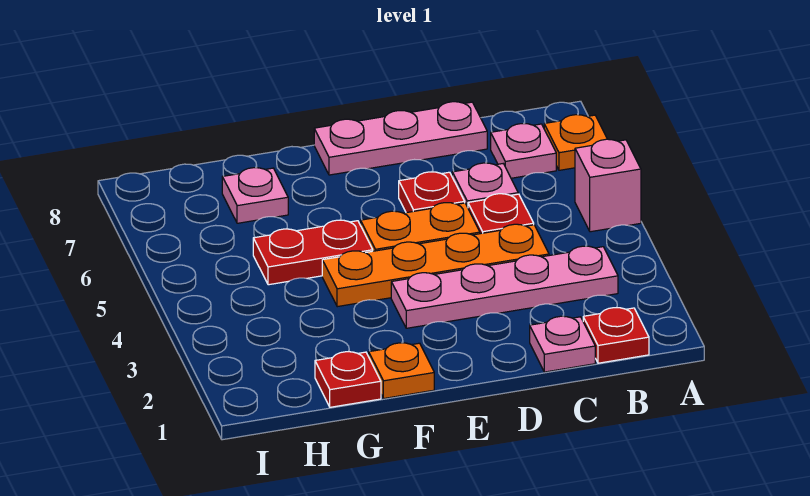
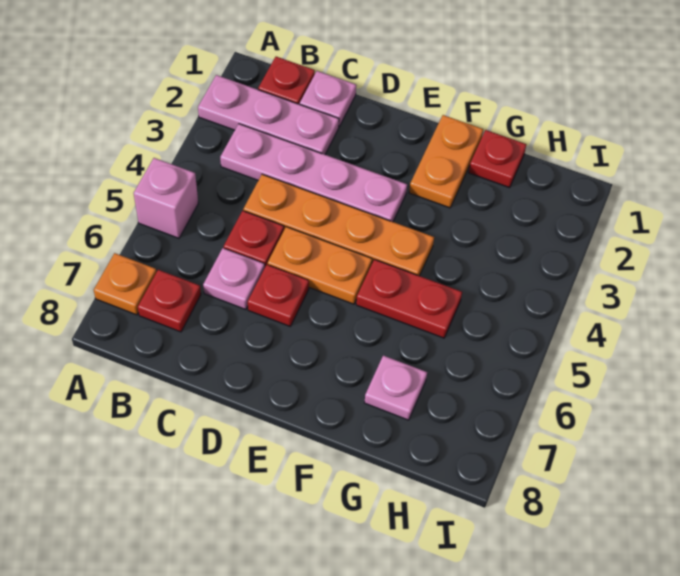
pink 1x1 plate [491,124,556,178] -> red 1x1 plate [138,270,201,332]
pink 1x3 plate [314,102,487,175] -> pink 1x3 plate moved to [198,75,339,155]
orange 1x1 plate [369,343,434,398] -> orange 1x2 plate [409,115,483,208]

